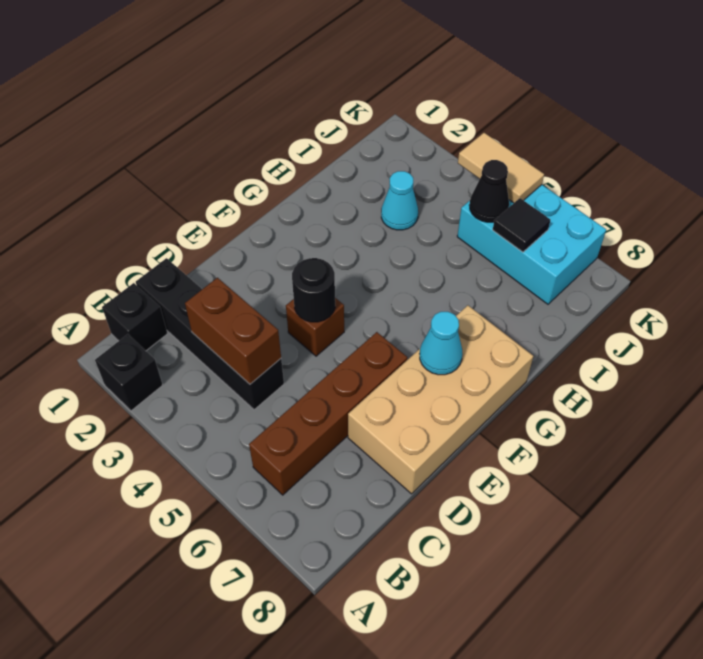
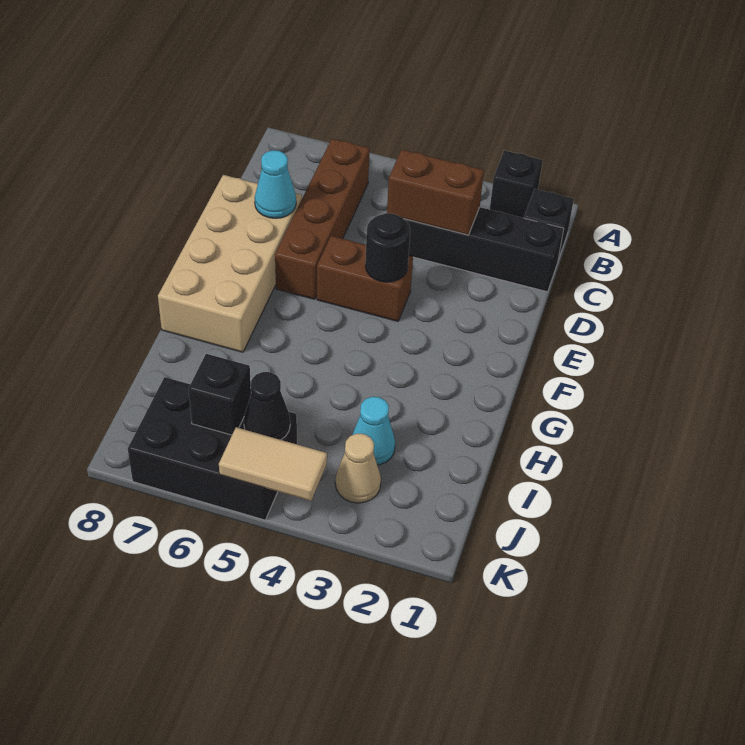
brown 1x1 brick [286,298,344,356] -> brown 1x2 brick [317,236,413,321]
cyan 1x1 cone [420,312,463,375] -> cyan 1x1 cone moved to [255,150,296,218]
none -> tan 1x1 cone [335,434,381,503]
cyan 2x3 brick [457,185,606,304] -> black 2x3 brick [128,377,297,520]
black 1x1 tile [493,198,550,252] -> black 1x1 brick [188,354,251,435]

